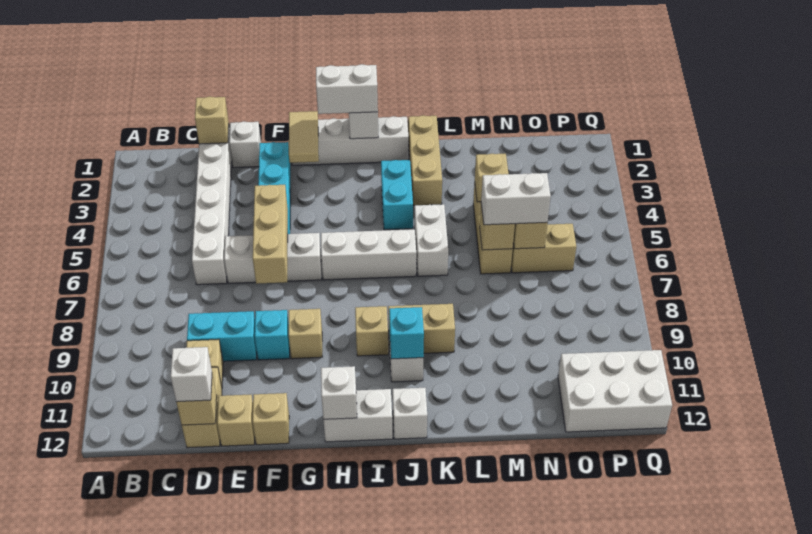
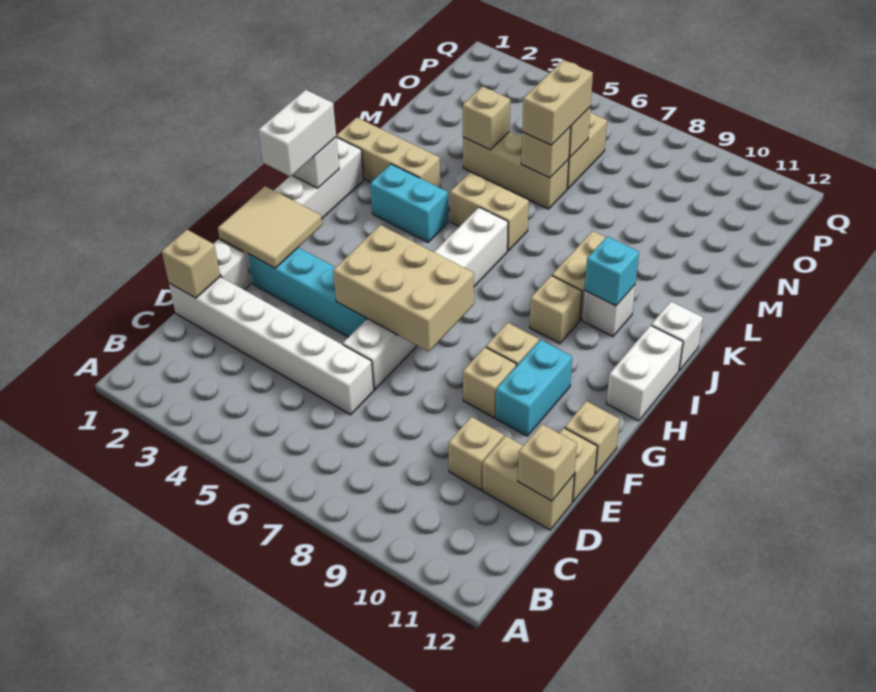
cyan 1x2 brick [187,311,257,361] -> cyan 1x2 brick moved to [496,340,572,436]
white 1x1 brick [171,347,212,402] -> none
tan 1x3 brick [253,185,288,284] -> tan 2x3 brick [333,225,474,352]
cyan 1x1 brick [255,310,290,360] -> tan 1x1 brick [463,347,516,418]
tan 1x2 tile [288,111,319,163] -> tan 2x2 tile [218,186,322,268]
white 1x1 brick [321,366,357,419] -> none
white 1x2 brick [414,204,448,276] -> tan 1x2 brick [450,172,529,251]
white 1x2 brick [481,173,551,225] -> tan 1x2 brick [522,60,593,145]
white 2x3 brick [558,350,672,432] -> none

